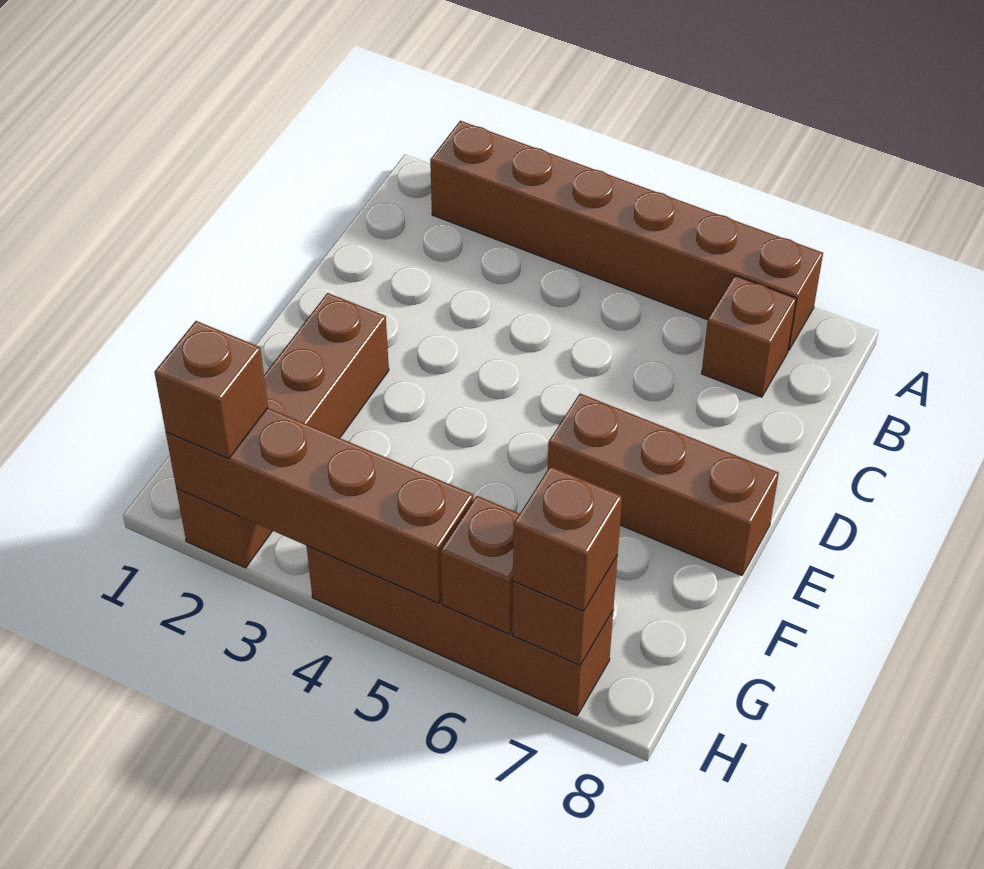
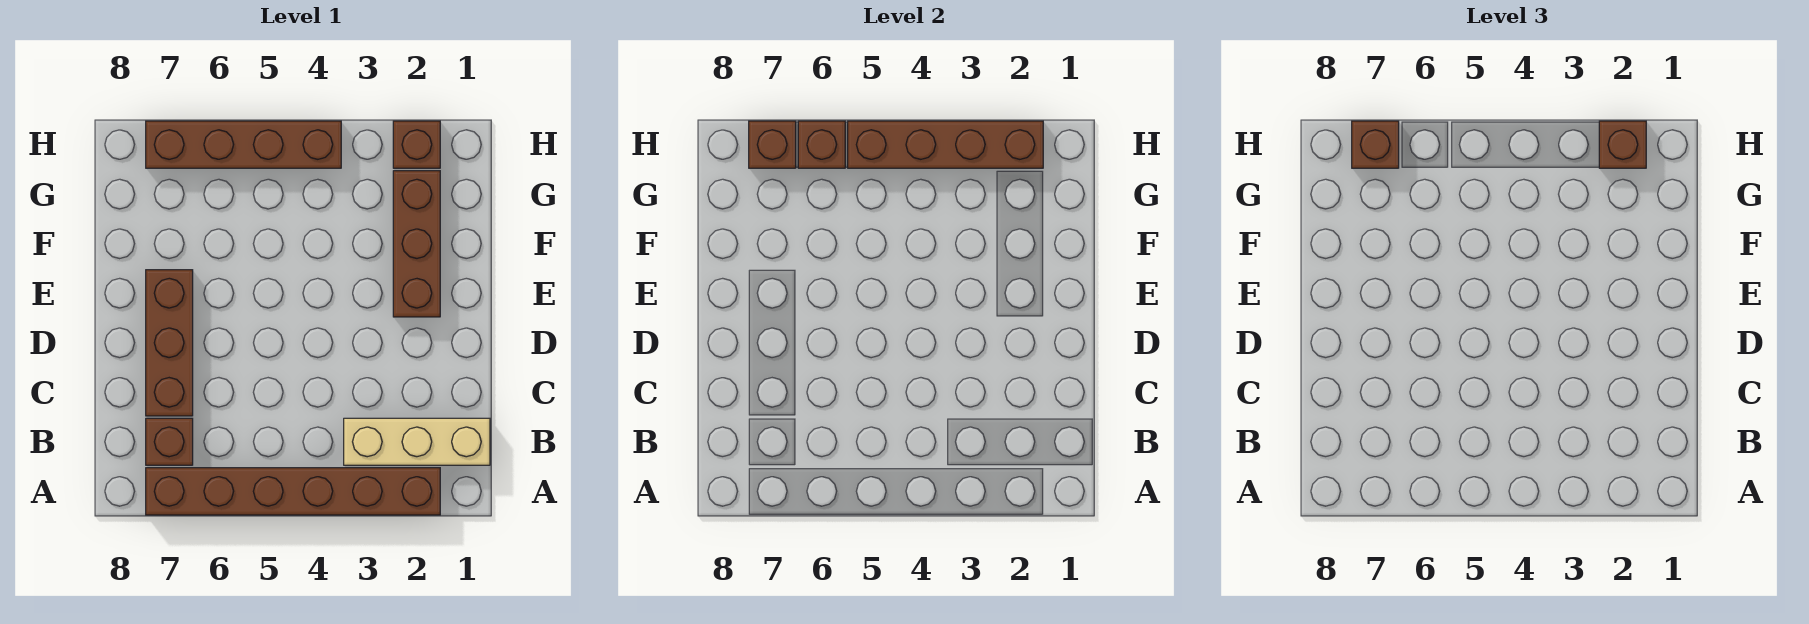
none -> tan 1x3 brick [344,418,490,465]
brown 1x3 brick [548,394,779,576] -> brown 1x3 brick turned to [146,270,193,416]

